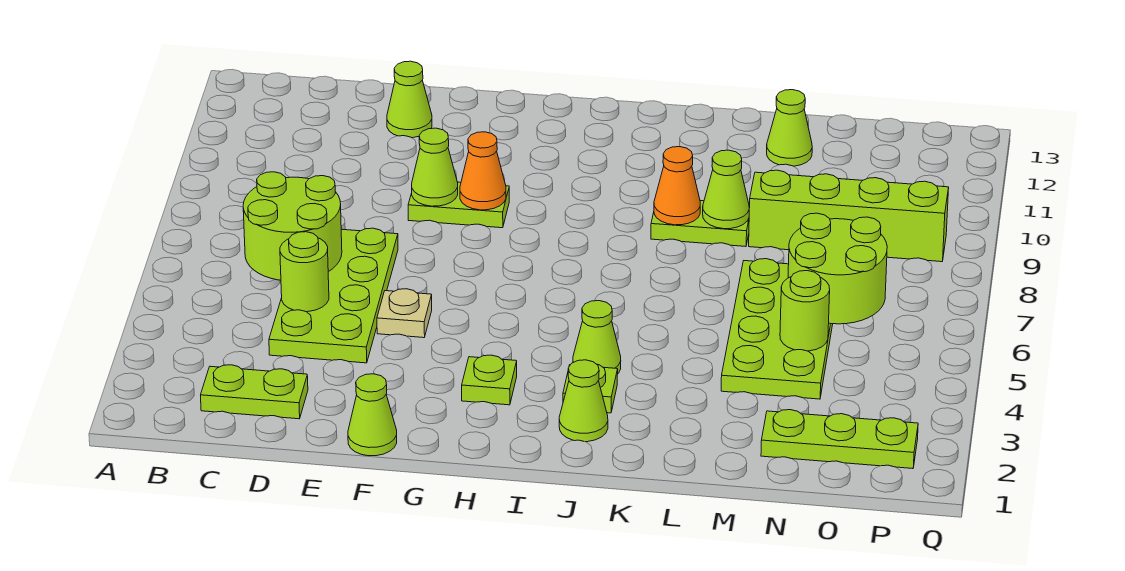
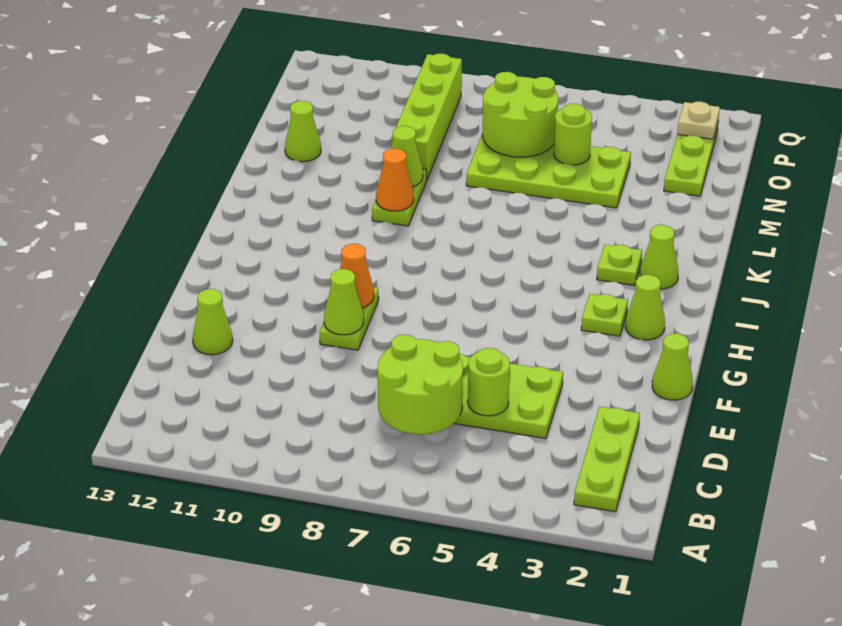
lime 1x2 plate [201,365,308,419] -> lime 1x3 plate [574,407,640,512]
tan 1x1 plate [377,289,432,338] -> tan 1x1 plate moved to [677,102,720,139]
lime 1x1 cone [573,301,621,373] -> lime 1x1 cone moved to [625,275,665,340]

